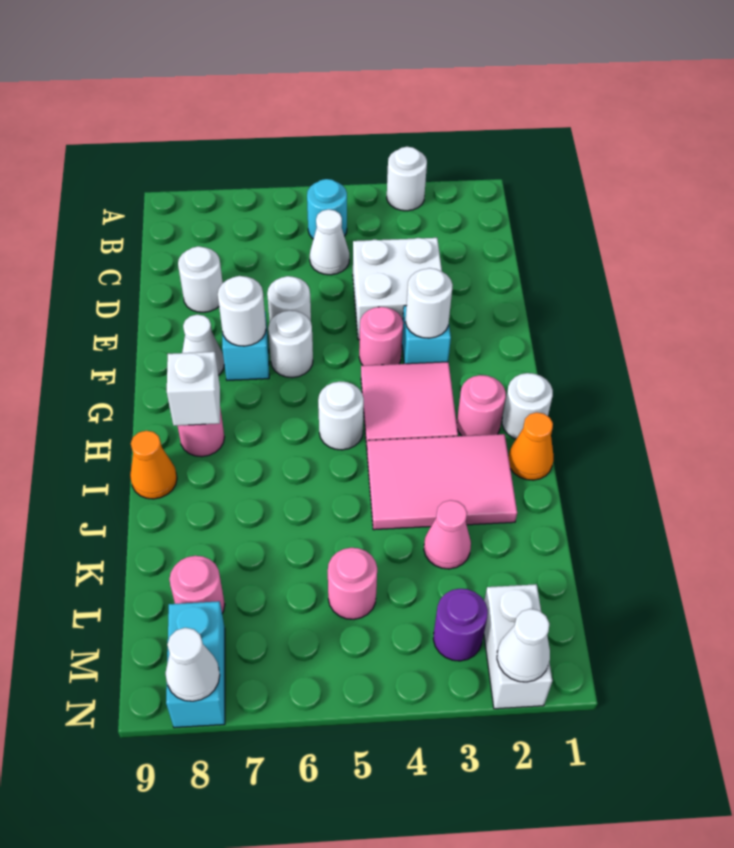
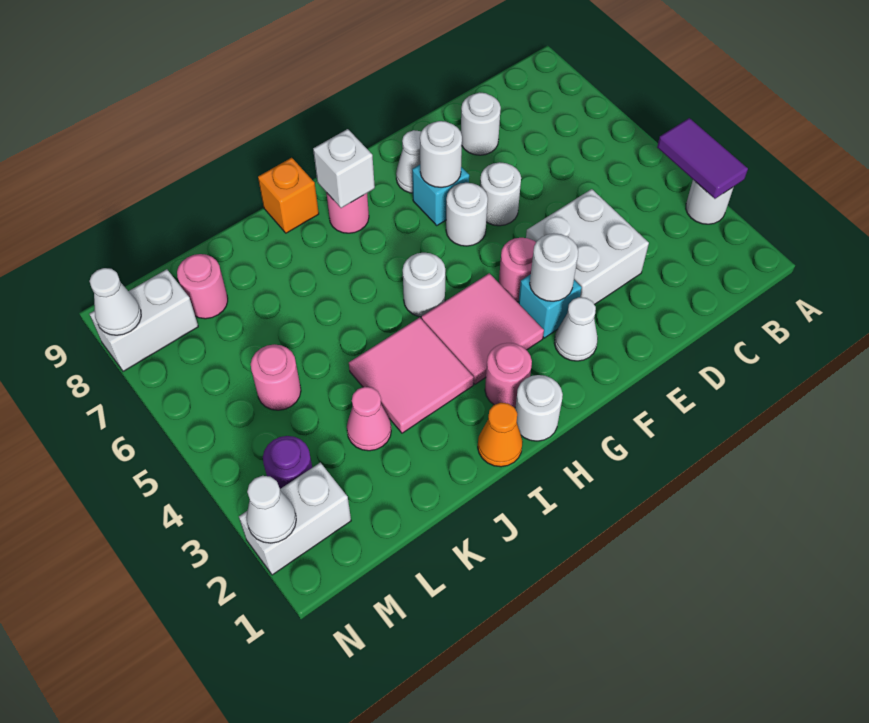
none -> purple 1x2 tile [657,118,748,199]
cyan 1x1 round brick [307,179,347,239] -> none
white 1x1 cone [310,209,349,275] -> white 1x1 cone moved to [554,297,598,361]
pink 2x3 tile [367,434,517,530] -> pink 2x2 tile [349,317,474,433]
orange 1x1 cone [130,431,177,499] -> orange 1x1 brick [258,158,319,233]
cyan 1x2 brick [166,601,225,728] -> white 1x2 brick [90,269,198,371]

